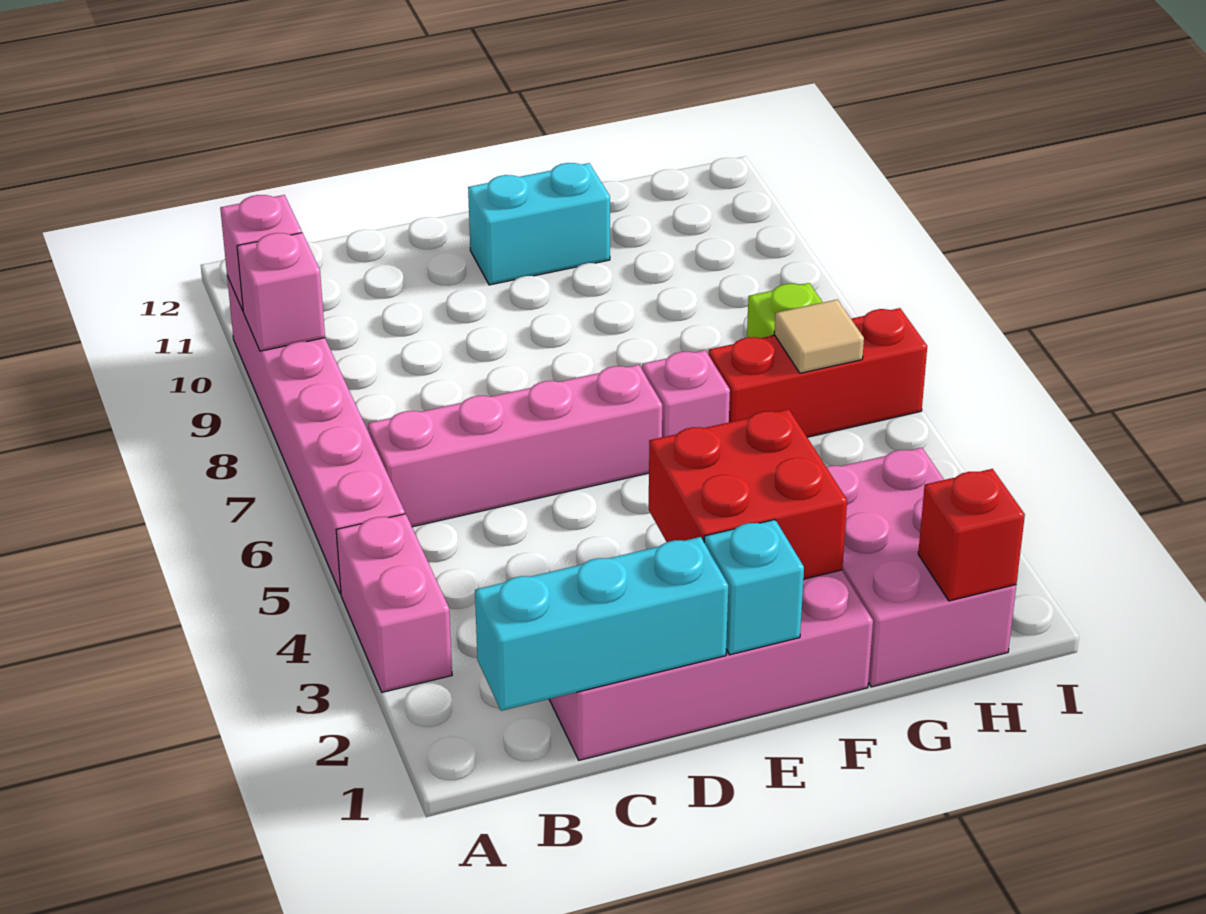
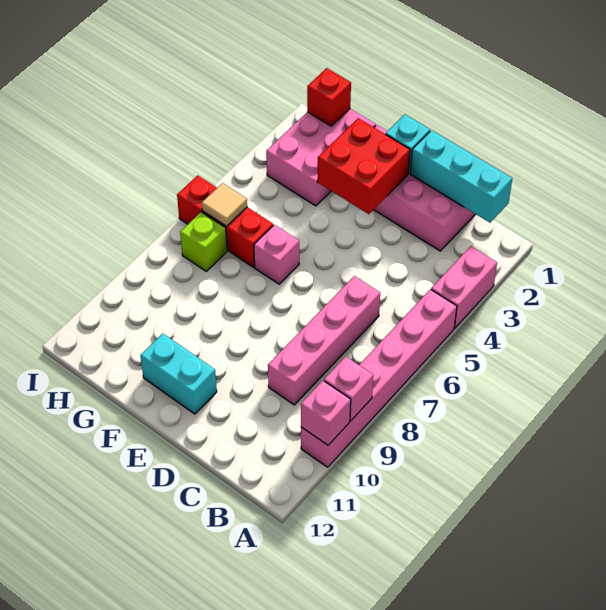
pink 1x4 brick [368,365,662,527] -> pink 1x4 brick turned to [268,276,380,405]

